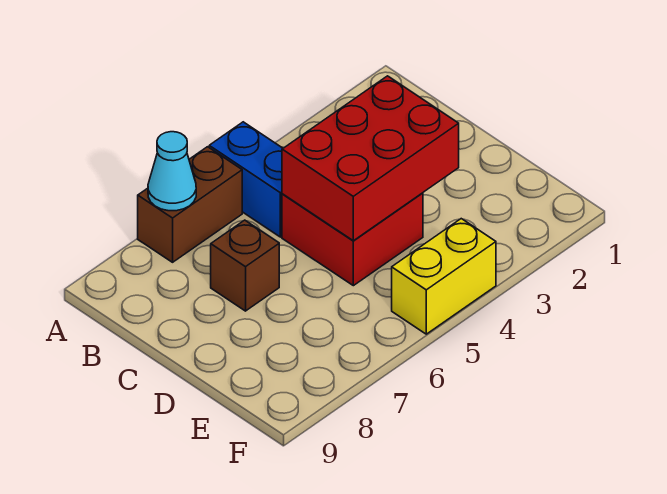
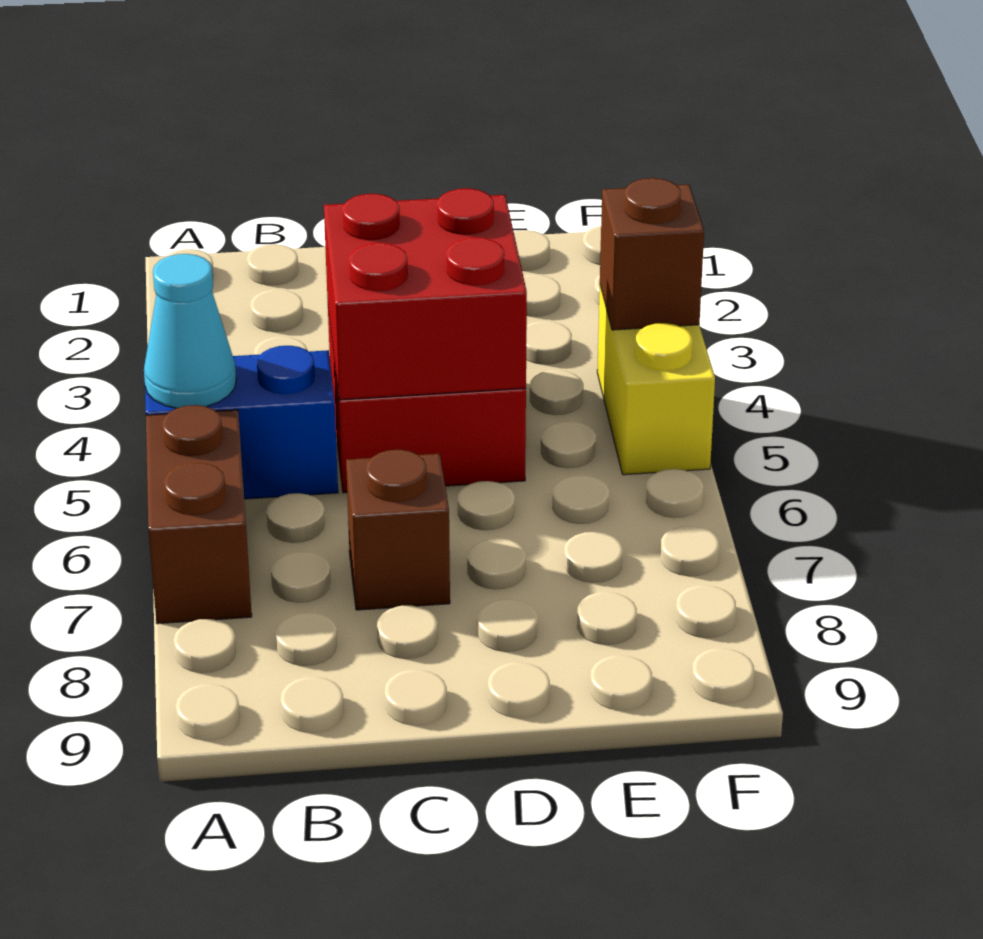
cyan 1x1 cone [148,132,196,211] -> cyan 1x1 cone moved to [144,254,236,408]
red 2x3 brick [282,76,459,241] -> red 2x2 brick [324,188,527,400]
none -> brown 1x1 brick [600,178,704,330]

